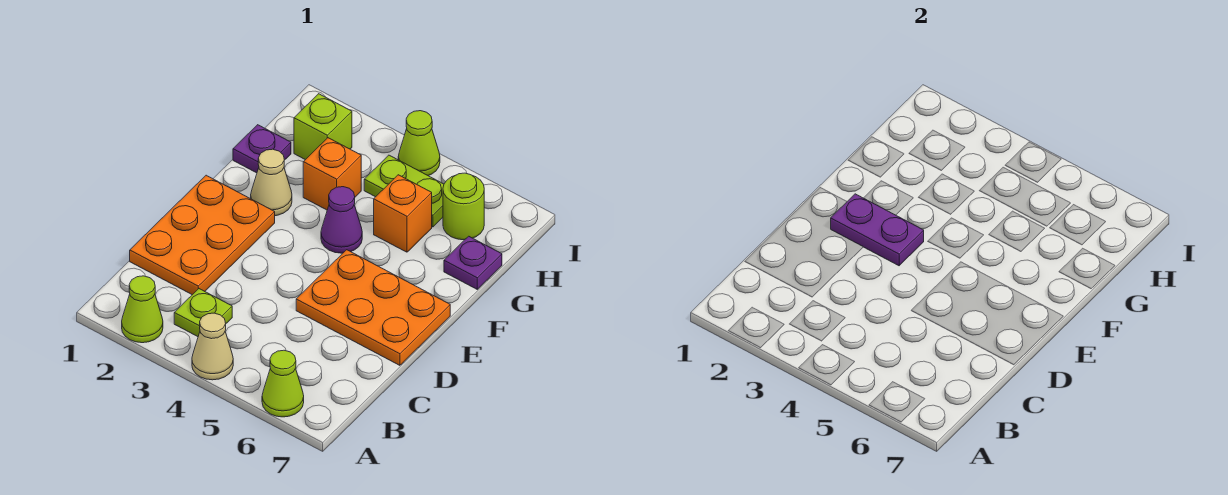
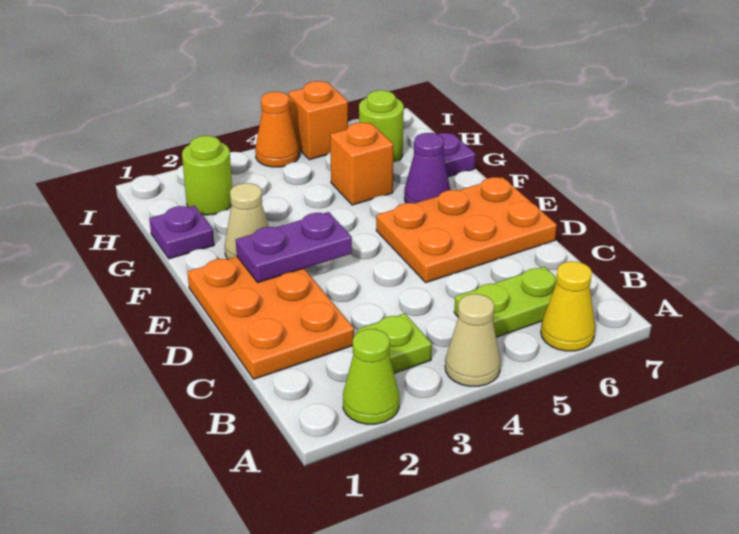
lime 1x1 cone [262,350,304,417] -> yellow 1x1 cone [541,261,595,351]
purple 1x1 cone [321,187,362,253] -> purple 1x1 cone moved to [404,133,450,203]
orange 1x1 brick [303,138,361,210] -> orange 1x1 brick moved to [288,81,348,160]
lime 1x1 brick [294,94,352,160] -> lime 1x1 round brick [182,136,232,215]
lime 1x2 plate [364,155,444,227] -> lime 1x2 plate moved to [454,267,557,337]
lime 1x1 cone [398,111,440,176] -> orange 1x1 cone [255,92,300,167]

